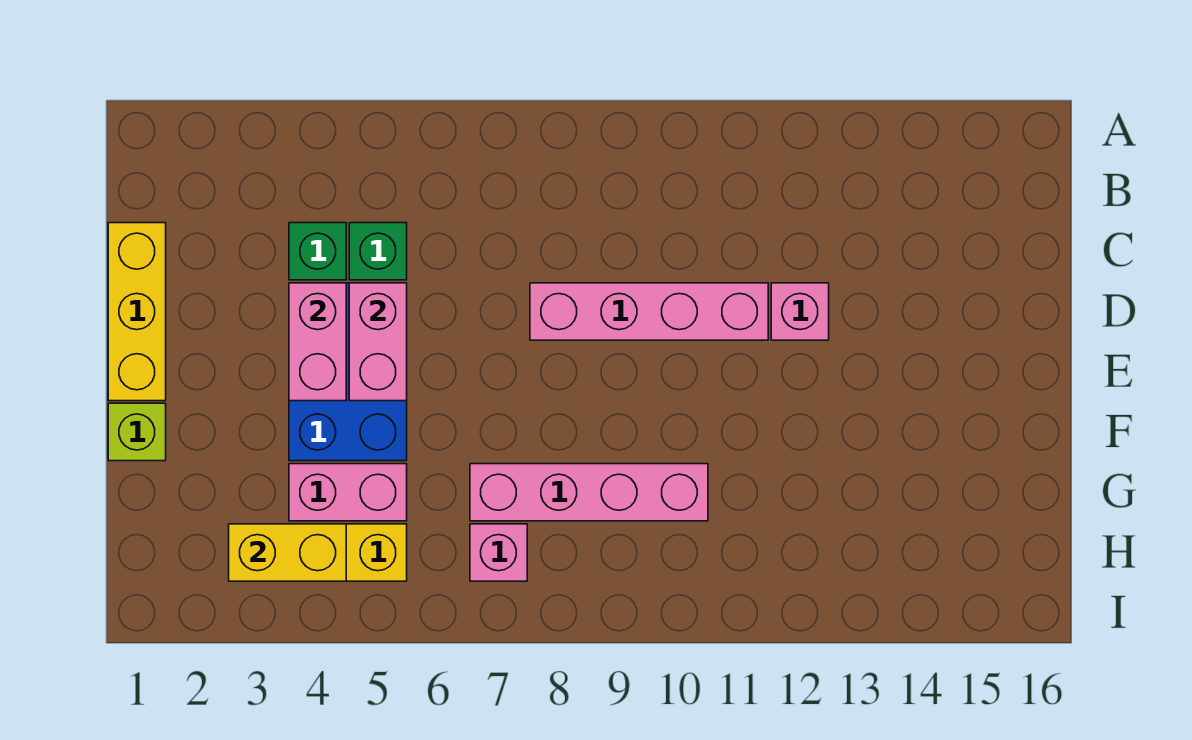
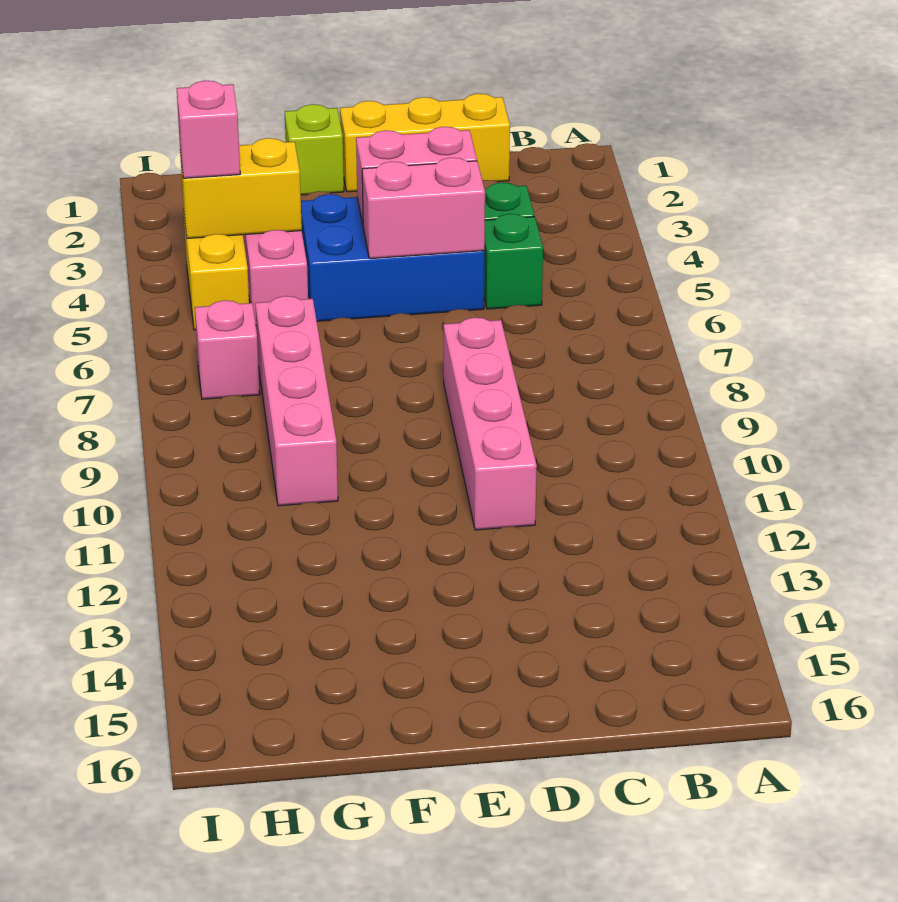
pink 1x1 brick [771,283,829,340] -> pink 1x1 brick moved to [177,81,240,178]
yellow 1x2 brick [229,524,346,581] -> yellow 1x2 brick turned to [180,138,302,238]

